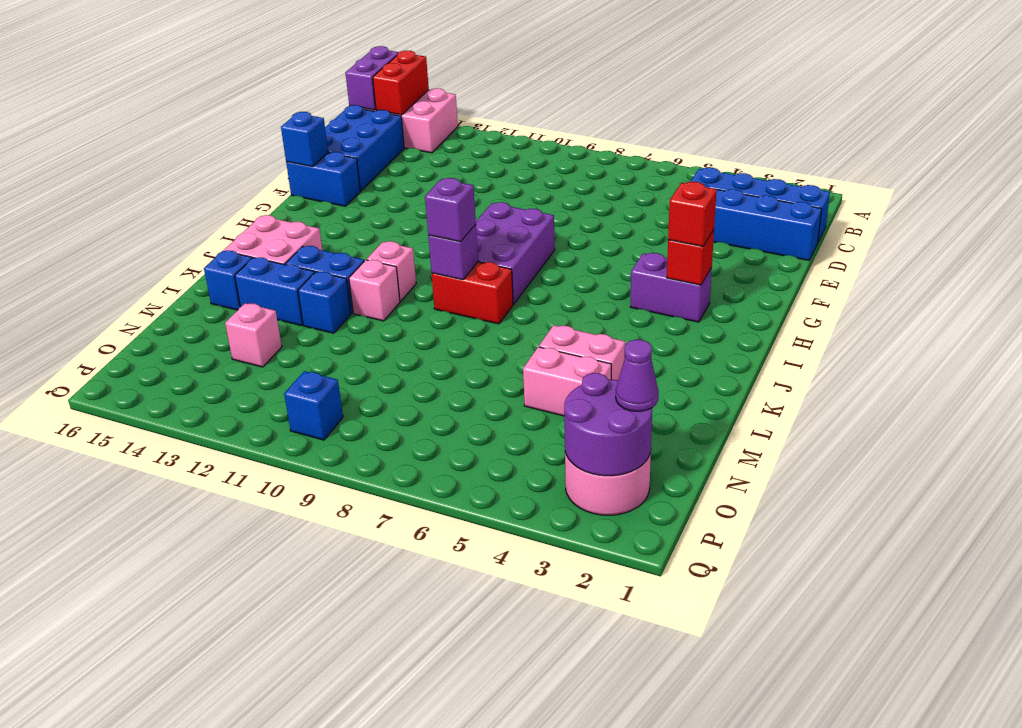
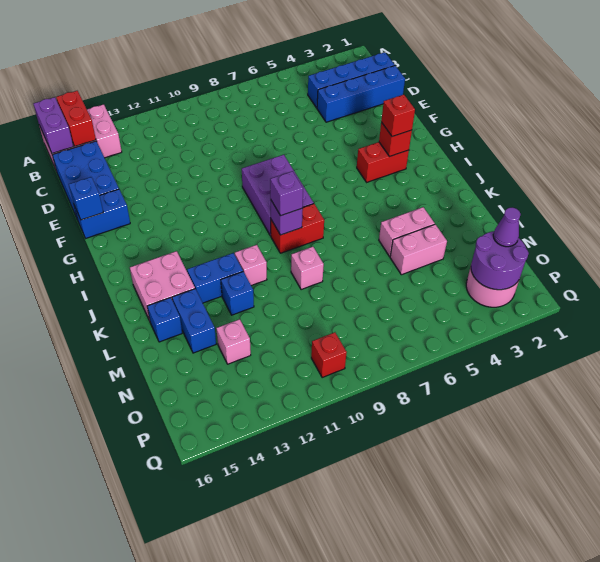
purple 1x2 brick [630,253,712,322] -> red 1x2 brick [357,142,409,182]
pink 1x1 brick [367,241,416,301] -> pink 1x1 brick moved to [291,247,324,290]
blue 1x2 brick [235,257,314,326] -> blue 1x2 brick turned to [172,289,216,353]
blue 1x1 brick [284,371,343,440] -> red 1x1 brick [311,332,347,377]

